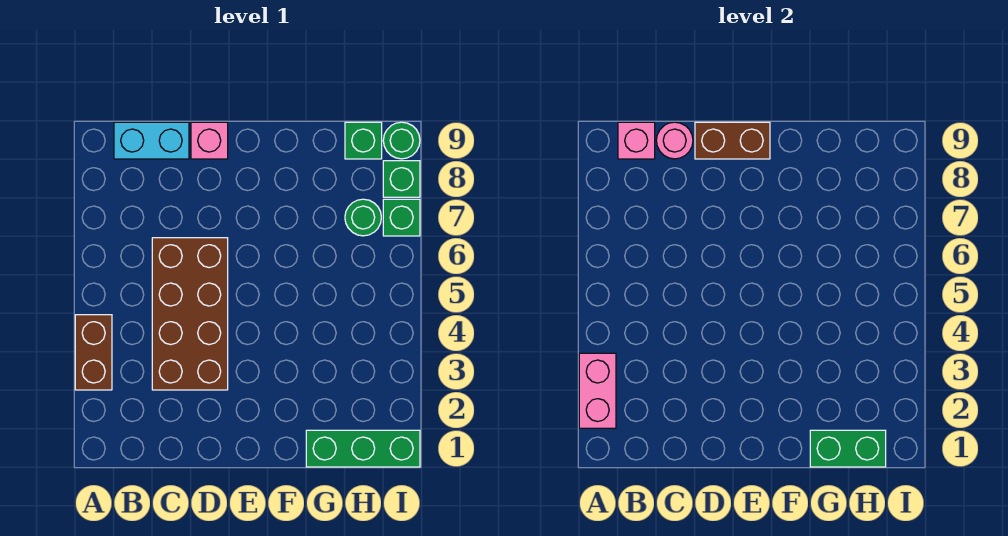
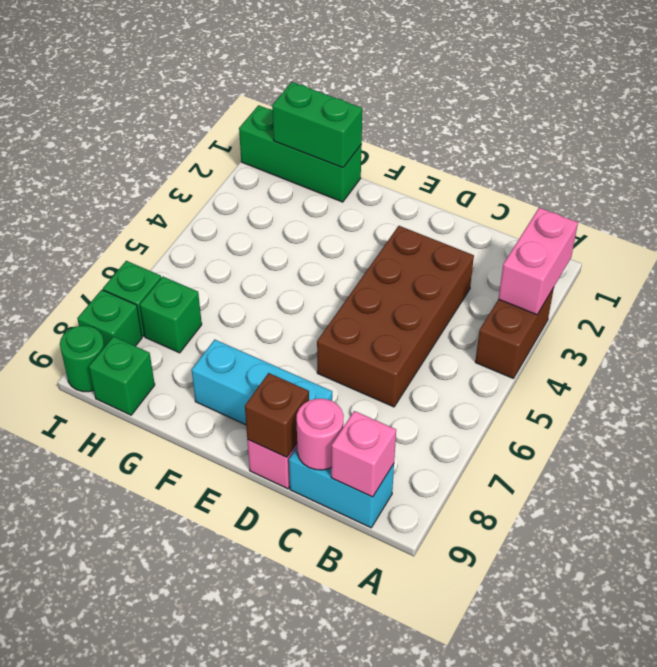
none -> cyan 1x3 brick [192,340,332,425]
brown 1x2 brick [695,122,770,159] -> brown 1x1 brick [245,373,309,457]
green 1x1 round brick [345,199,381,236] -> green 1x1 brick [140,277,202,353]

